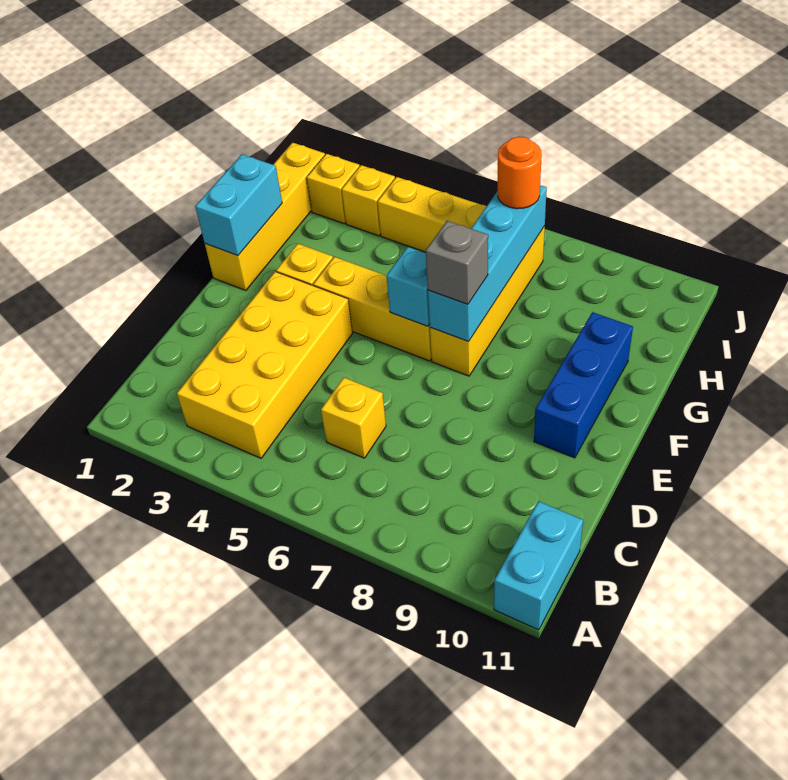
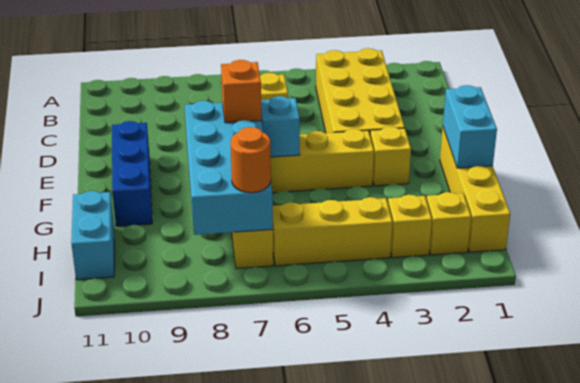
cyan 1x2 brick [494,501,583,630] -> cyan 1x2 brick moved to [71,191,114,280]
cyan 1x4 brick [428,185,547,342] -> cyan 2x4 brick [185,101,273,235]
grey 1x1 brick [426,221,488,304] -> orange 1x1 brick [221,60,261,123]

